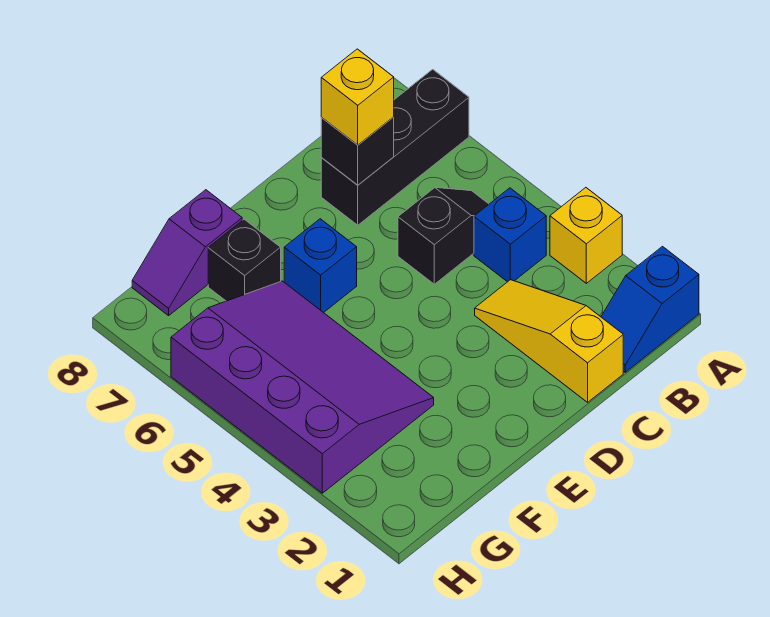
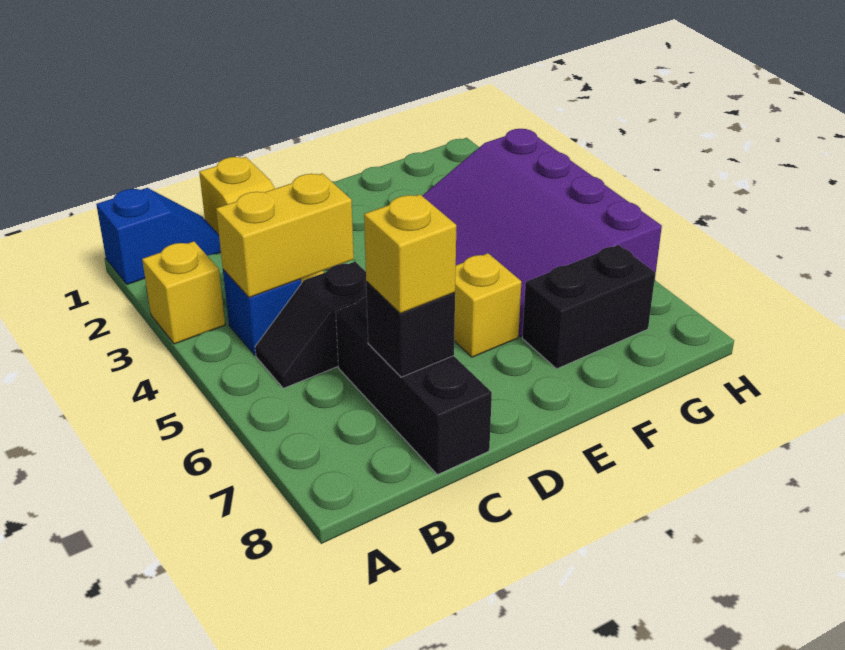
black 1x3 brick [321,69,469,225] -> black 1x3 brick turned to [336,297,492,475]
none -> yellow 1x2 brick [216,173,354,298]
blue 1x1 brick [284,219,357,313] -> yellow 1x1 brick [454,253,521,357]
black 1x1 brick [208,219,281,301] -> black 1x2 brick [522,245,655,369]
purple 1x2 slope [132,190,242,316] -> none

